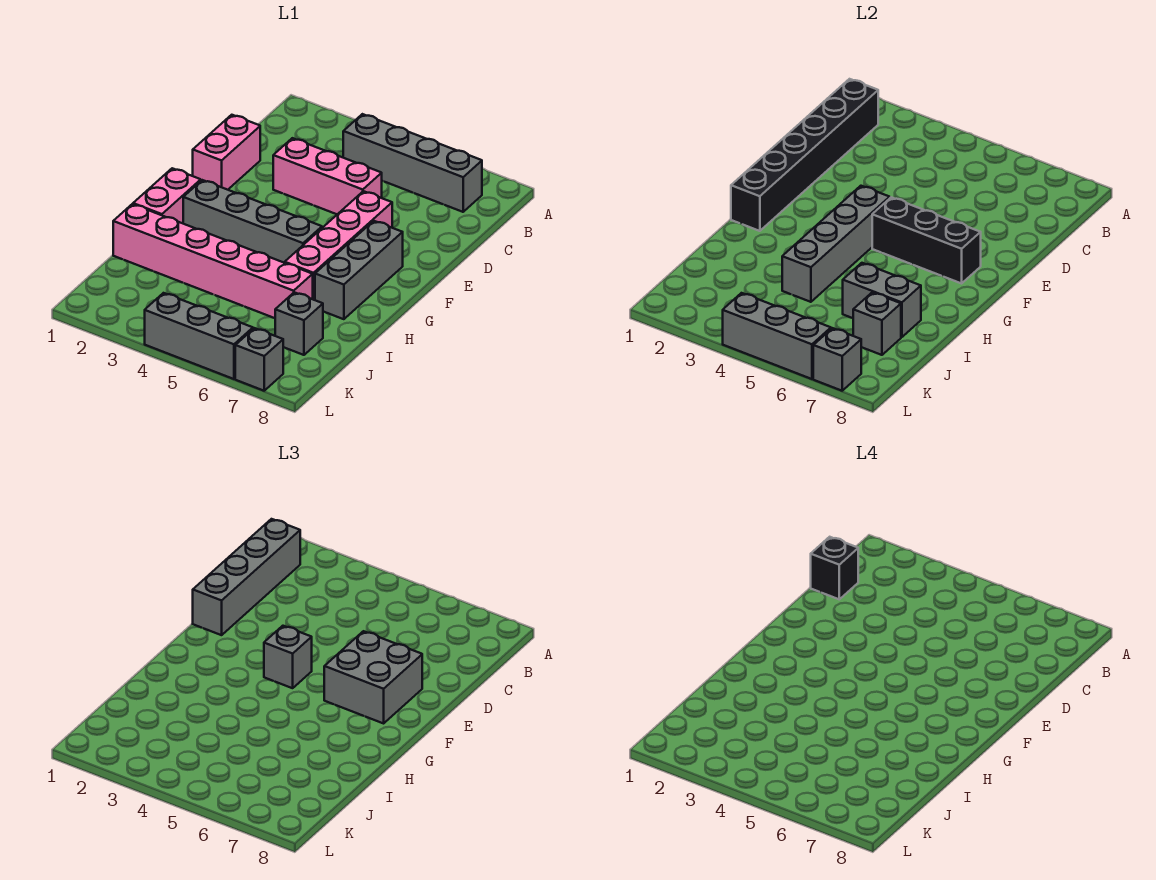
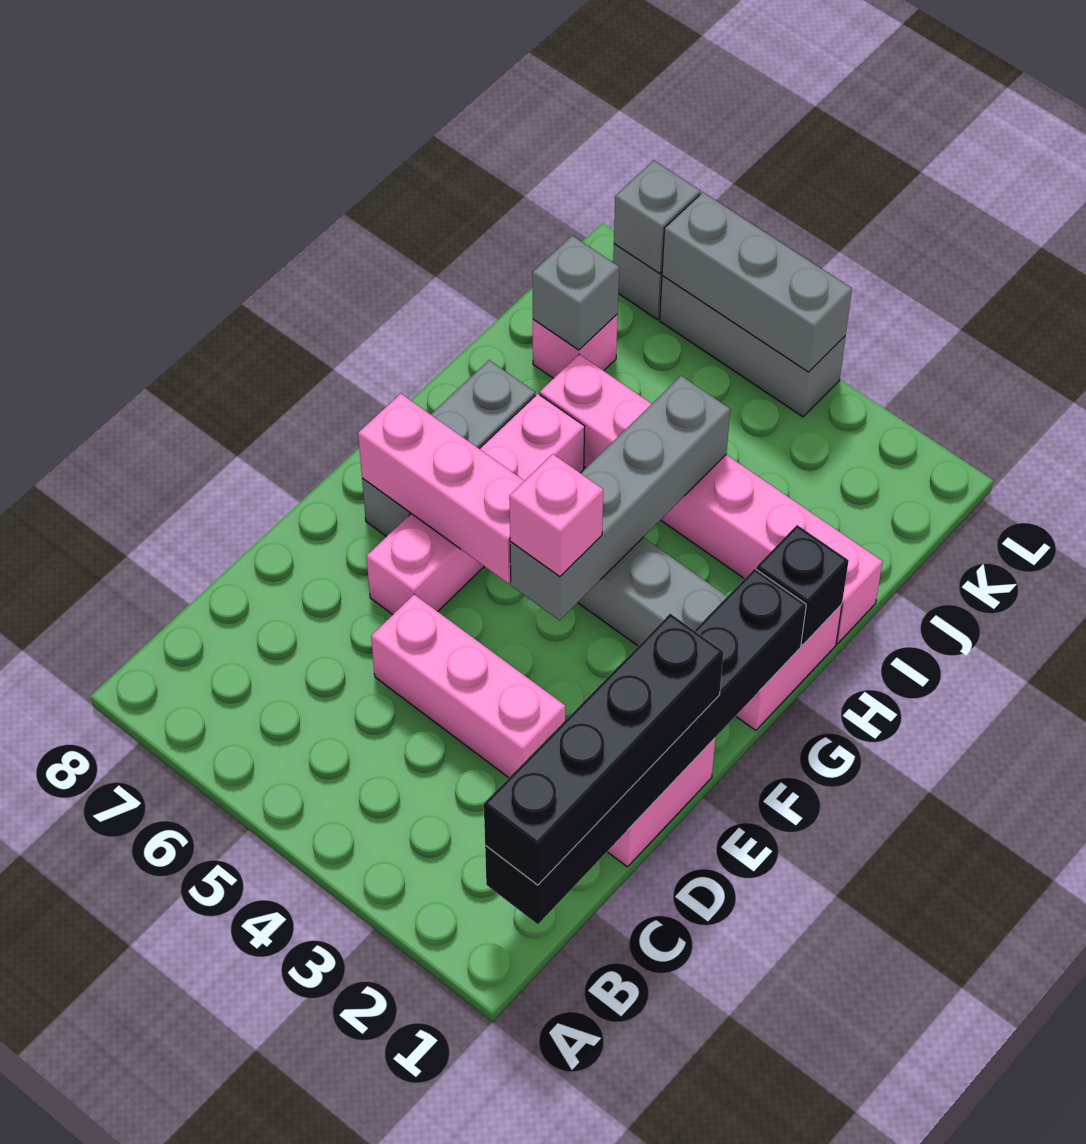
grey 1x4 brick [193,519,300,635] -> black 1x4 brick [484,614,724,885]
grey 1x4 brick [343,114,482,212] -> none
black 1x1 brick [811,537,858,599] -> black 1x1 brick moved to [756,525,849,645]
grey 2x2 brick [324,631,422,723] -> none
grey 1x1 brick [264,626,312,688] -> pink 1x1 brick [509,454,603,577]
black 1x3 brick [872,197,981,283] -> pink 1x3 brick [358,394,524,583]
grey 1x2 brick [843,263,921,337] -> none
grey 1x1 brick [275,292,323,355] -> pink 1x1 brick [533,314,618,379]

